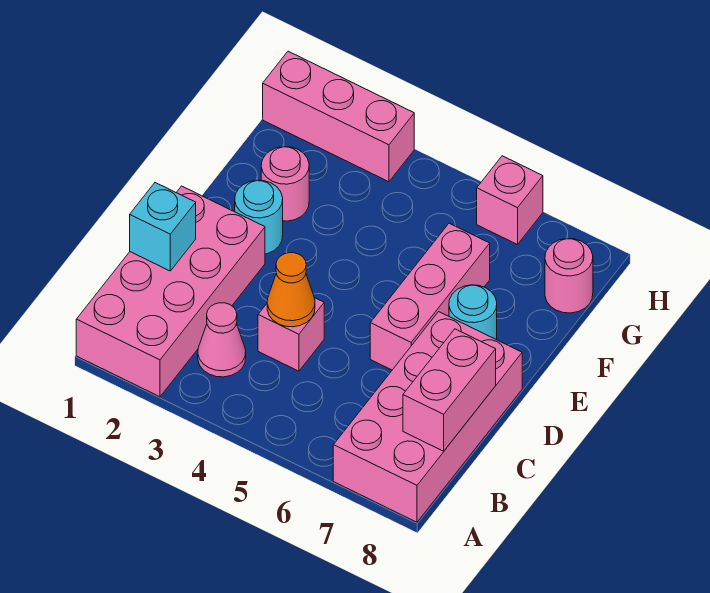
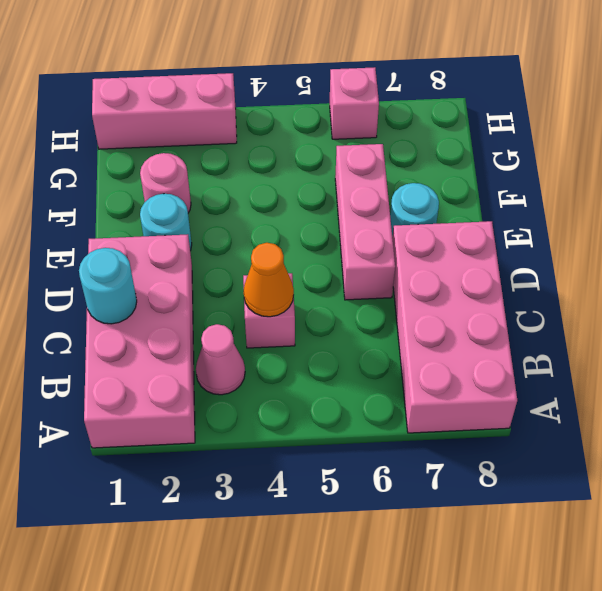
pink 1x2 brick [403,329,496,451] -> none
cyan 1x1 brick [130,183,196,271] -> cyan 1x1 round brick [79,248,137,324]
pink 1x1 round brick [545,238,593,313] -> none

